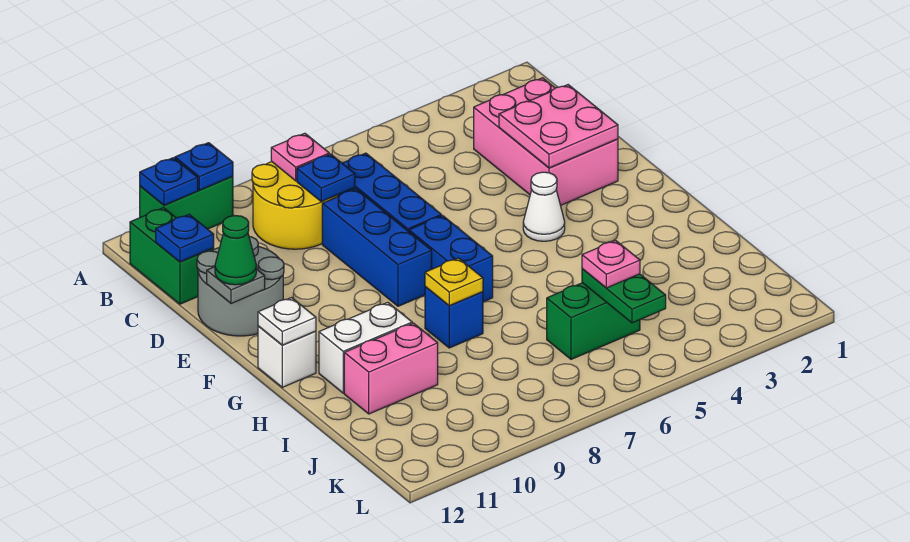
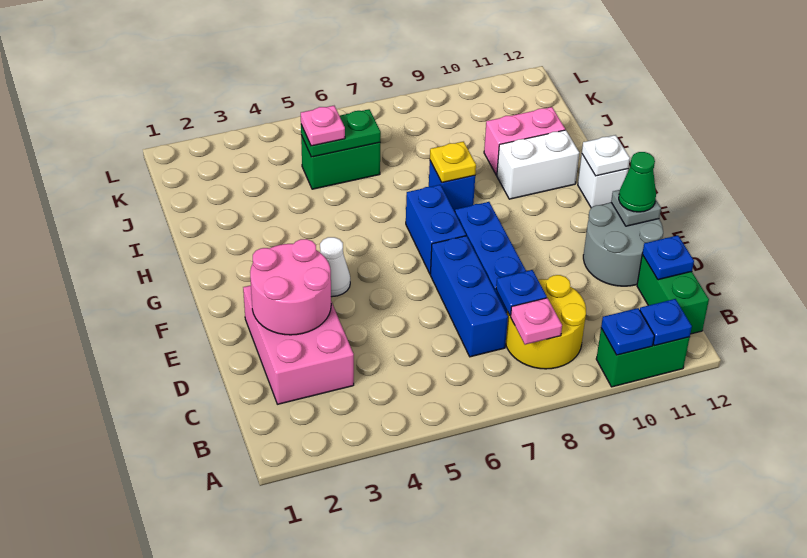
pink 2x2 plate [499,85,618,168] -> pink 2x2 round brick [250,239,331,335]
green 1x2 plate [582,269,666,323] -> green 1x2 plate turned to [301,109,381,157]

